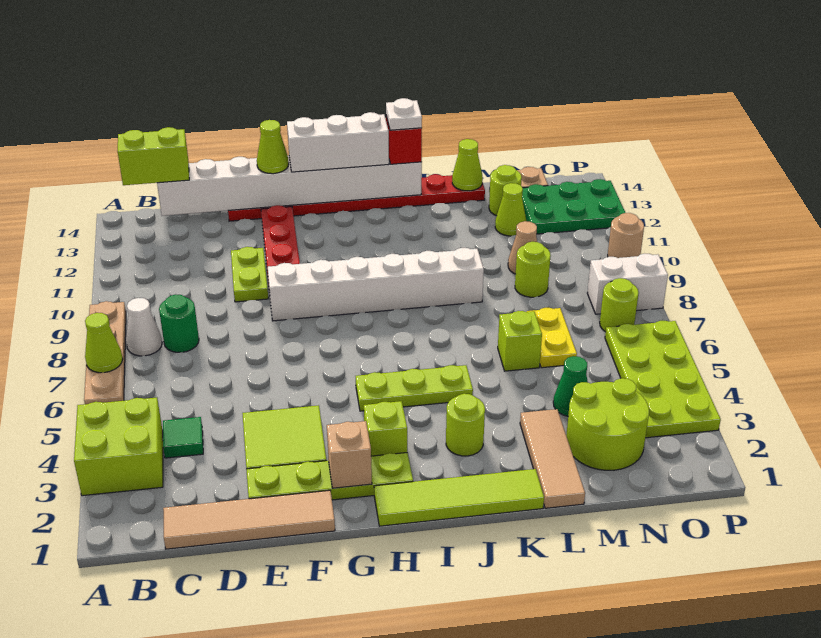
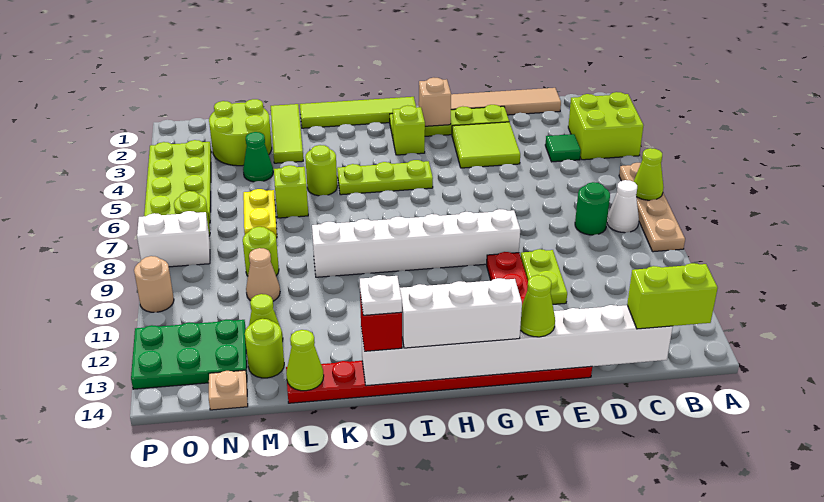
lime 1x1 round brick [446,394,485,456] -> lime 1x1 round brick moved to [305,145,337,196]
tan 1x3 tile [520,409,585,508] -> lime 1x3 tile [271,104,303,163]

